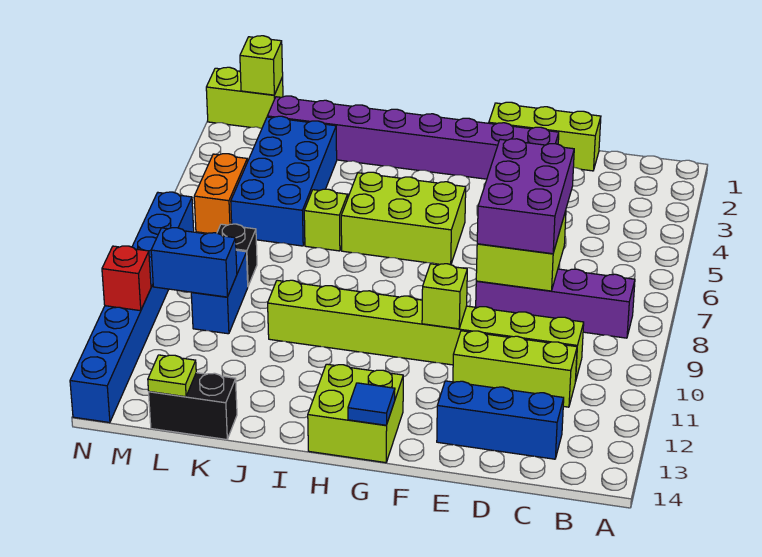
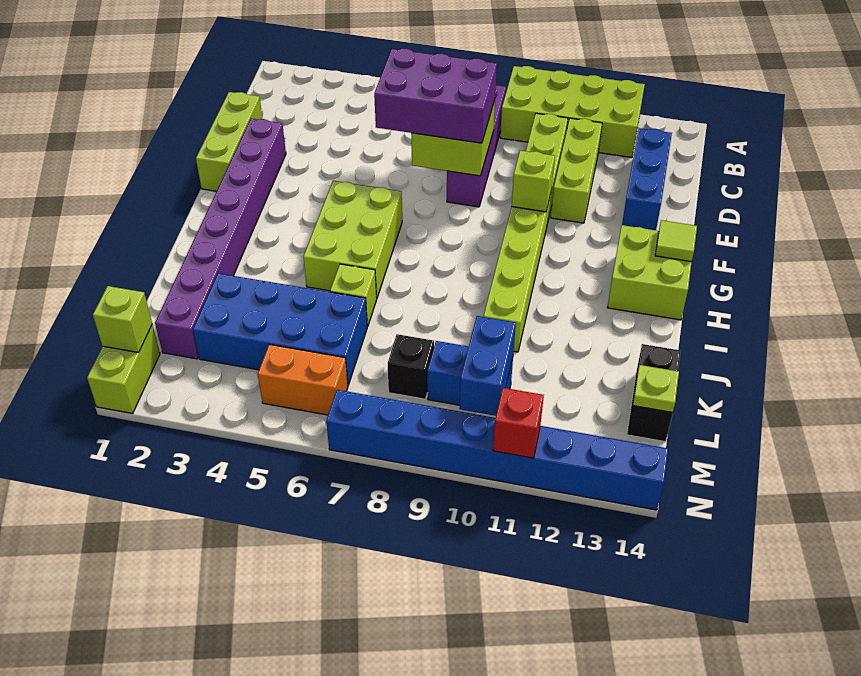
none -> lime 2x4 brick [500,66,645,157]
blue 1x1 tile [348,383,395,425] -> lime 1x1 tile [655,220,697,262]

